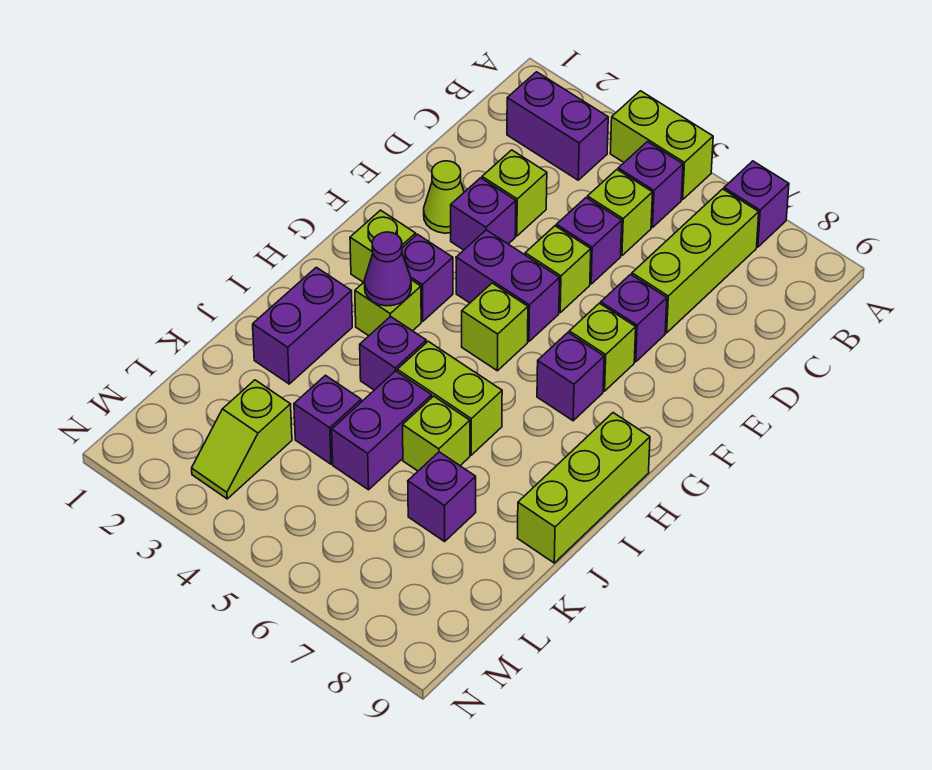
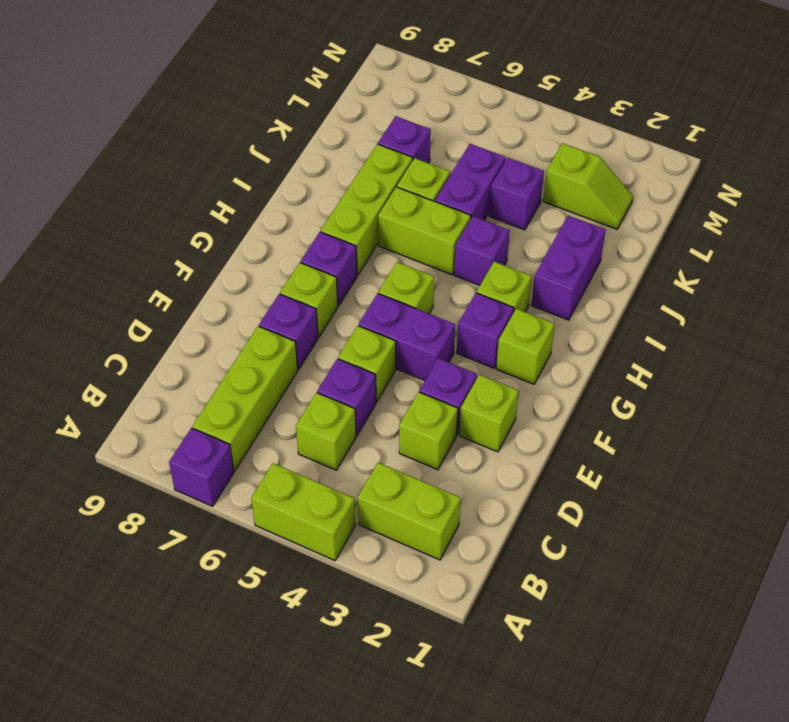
purple 1x2 brick [507,72,608,180] -> lime 1x2 brick [358,463,461,560]
purple 1x1 brick [618,142,683,228] -> none
lime 1x1 cone [424,161,464,233] -> lime 1x1 brick [459,375,519,452]
purple 1x1 cone [364,232,411,306] -> none
lime 1x3 brick [518,413,650,563] -> lime 1x3 brick moved to [321,144,413,275]
lime 1x2 slope [192,380,292,499] -> lime 1x2 slope turned to [543,143,633,229]

